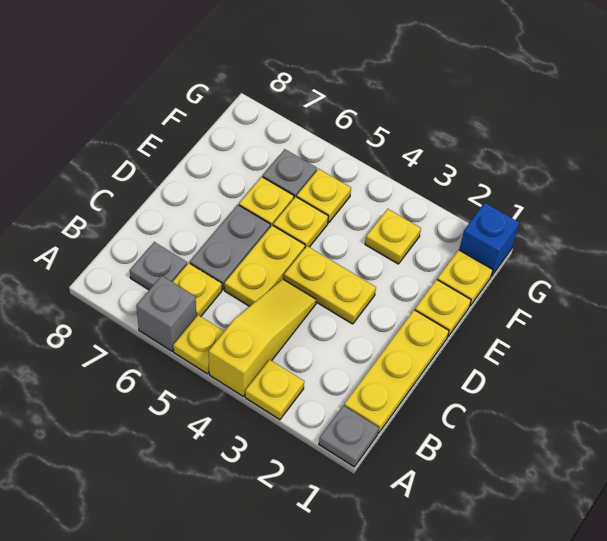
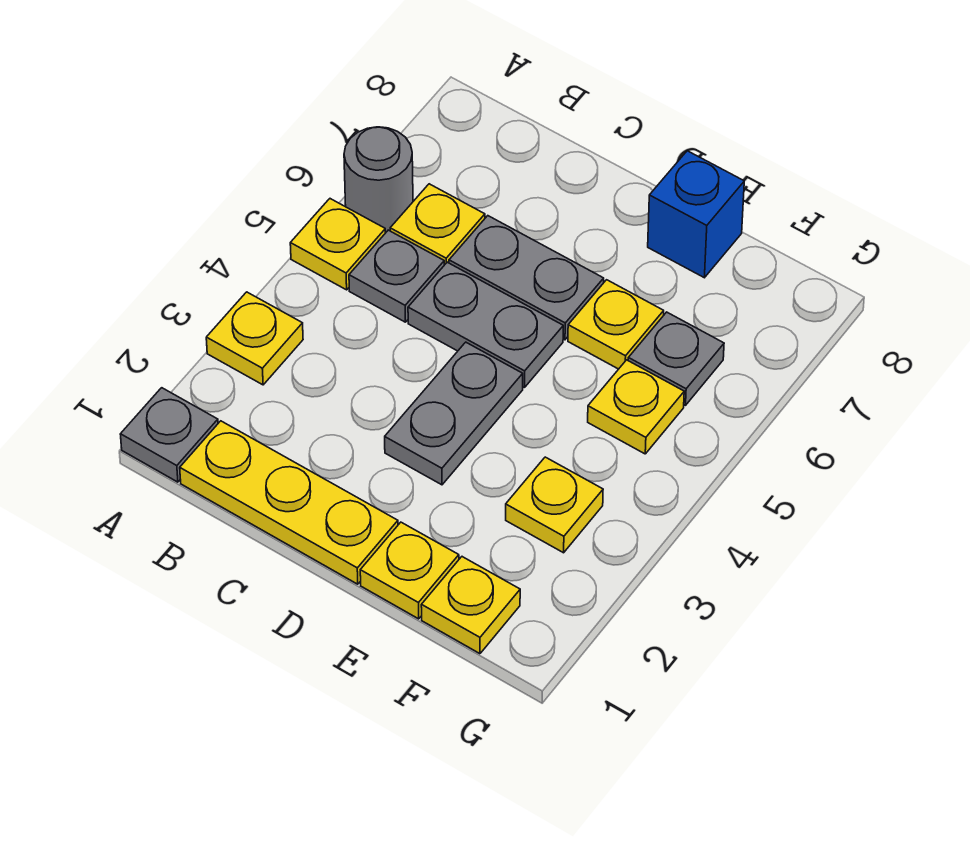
yellow 1x3 slope [209,279,316,396] -> none
grey 1x1 brick [136,276,196,351] -> grey 1x1 round brick [344,127,413,232]
grey 1x1 plate [130,242,187,290] -> grey 1x1 plate moved to [349,230,444,322]
yellow 1x2 plate [224,225,305,306] -> grey 1x2 plate [408,262,563,388]
yellow 1x2 plate [284,246,376,324] -> grey 1x2 plate [385,342,523,485]
yellow 1x1 plate [273,197,328,247] -> none
blue 1x1 brick [459,203,519,276] -> blue 1x1 brick moved to [648,151,744,278]

